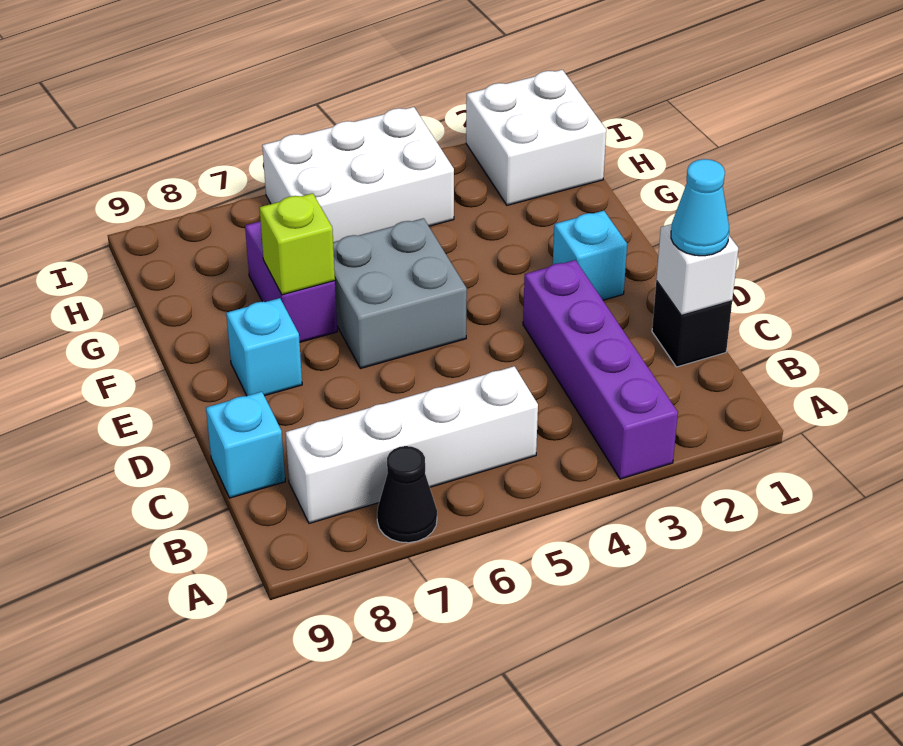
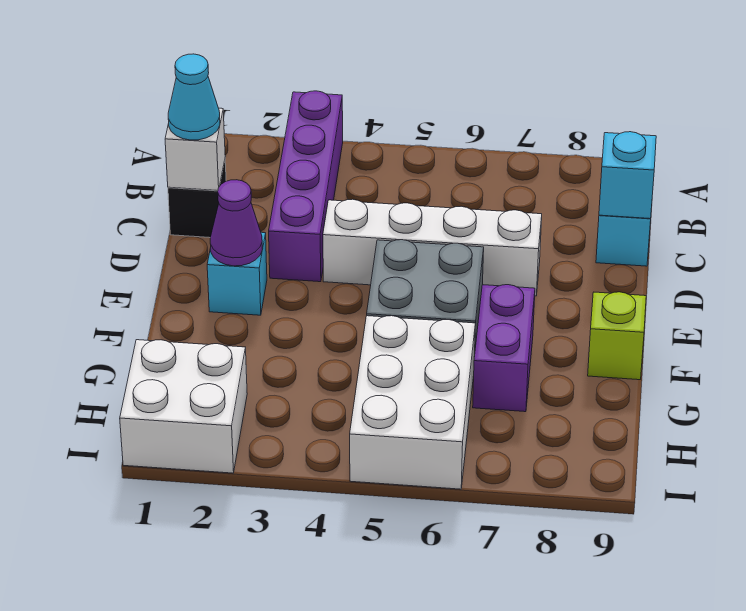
black 1x1 cone [377,446,437,543] -> none
white 1x4 brick [286,366,538,523] -> white 1x4 brick moved to [323,199,542,296]
none -> purple 1x1 cone [210,180,263,266]
cyan 1x1 brick [226,298,302,396] -> cyan 1x1 brick moved to [599,132,656,219]
lime 1x1 brick [260,193,335,295] -> lime 1x1 brick moved to [588,292,646,380]
white 2x3 brick [262,107,454,242] -> white 2x3 brick turned to [350,316,475,489]

